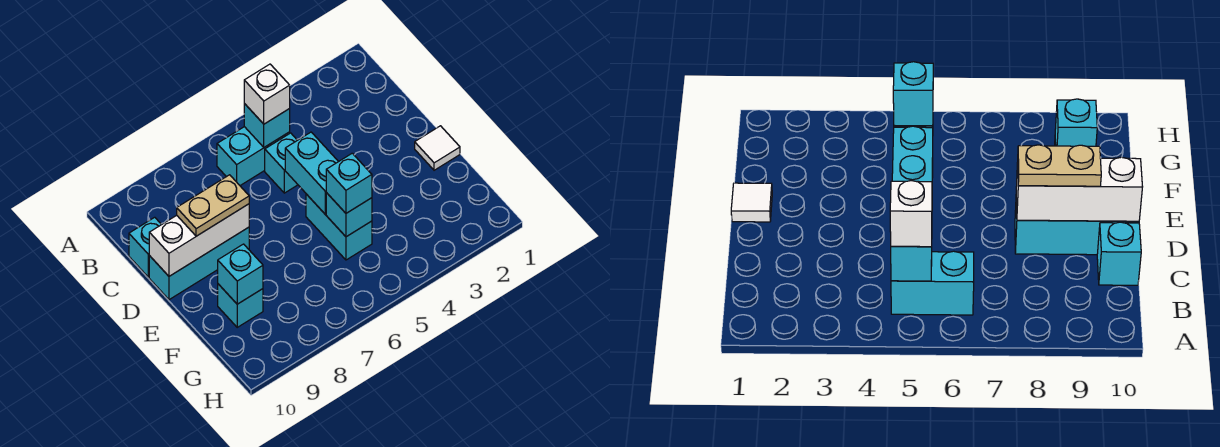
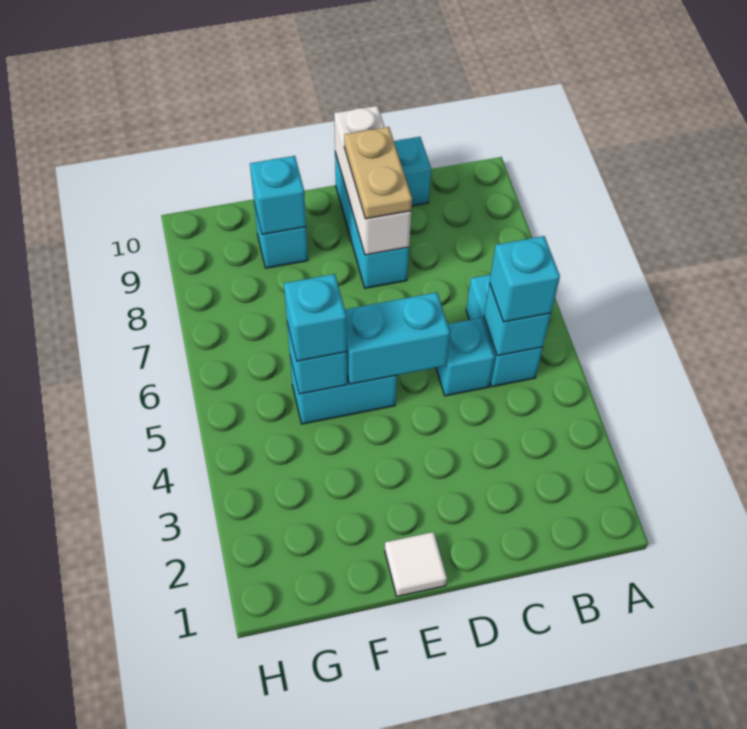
white 1x1 brick [244,64,290,124] -> cyan 1x1 brick [490,236,560,322]

